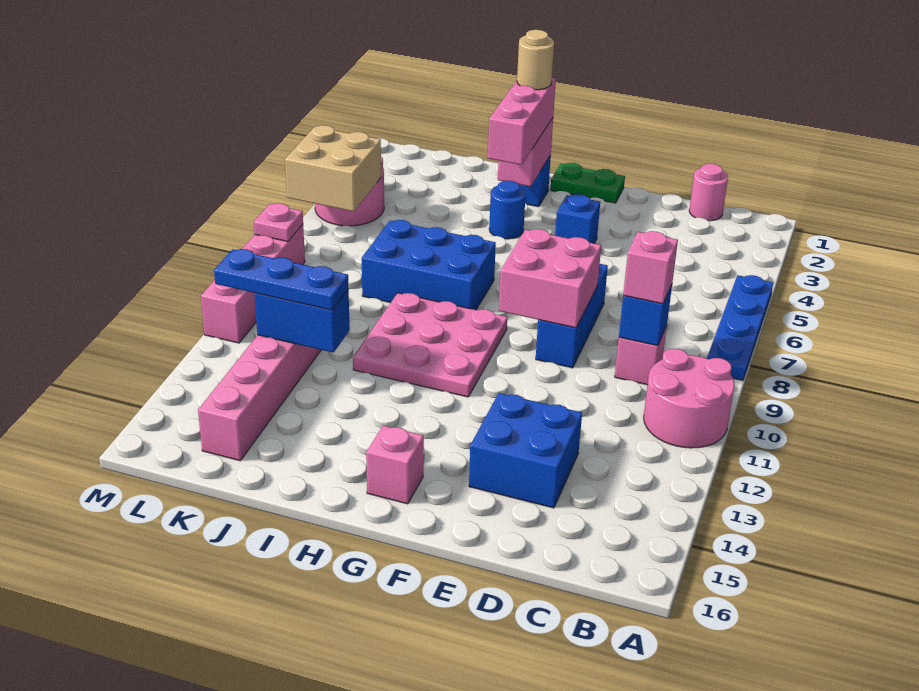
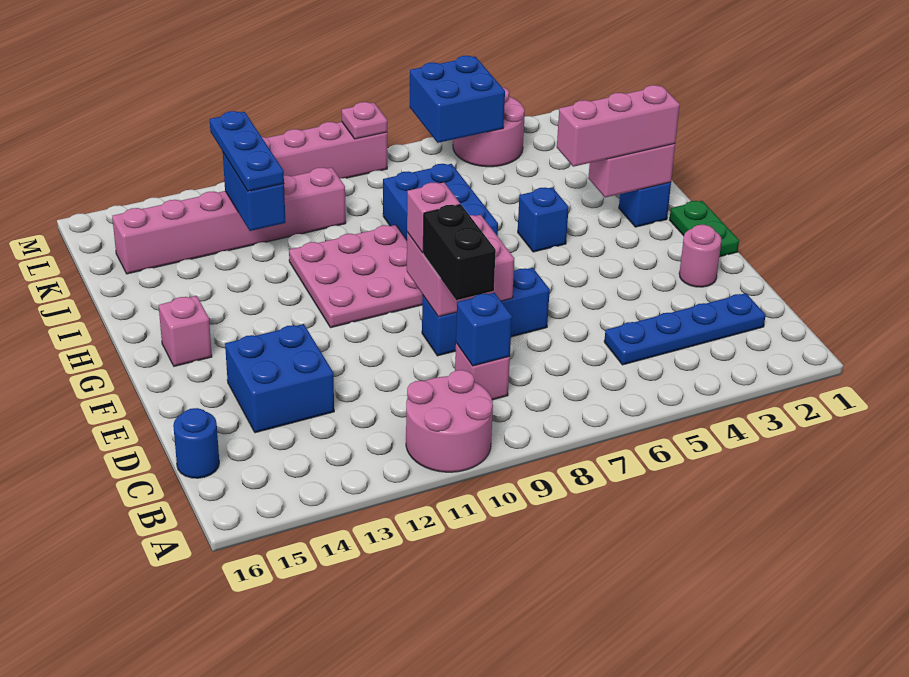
blue 1x4 plate [707,275,773,380] -> blue 1x4 plate moved to [604,293,766,365]
pink 1x1 round brick [689,164,728,221] -> pink 1x1 round brick moved to [679,225,721,287]
pink 1x1 brick [623,231,678,304] -> pink 1x1 brick moved to [407,182,460,253]
none -> black 1x2 brick [423,204,496,300]
blue 1x1 brick [555,194,600,244] -> blue 1x1 brick moved to [518,187,569,252]
tan 1x1 round brick [517,30,554,90] -> none
blue 1x1 round brick [489,181,526,239] -> blue 1x1 round brick moved to [173,408,219,478]
tan 2x2 brick [285,125,381,211] -> blue 2x2 brick [410,56,505,143]

